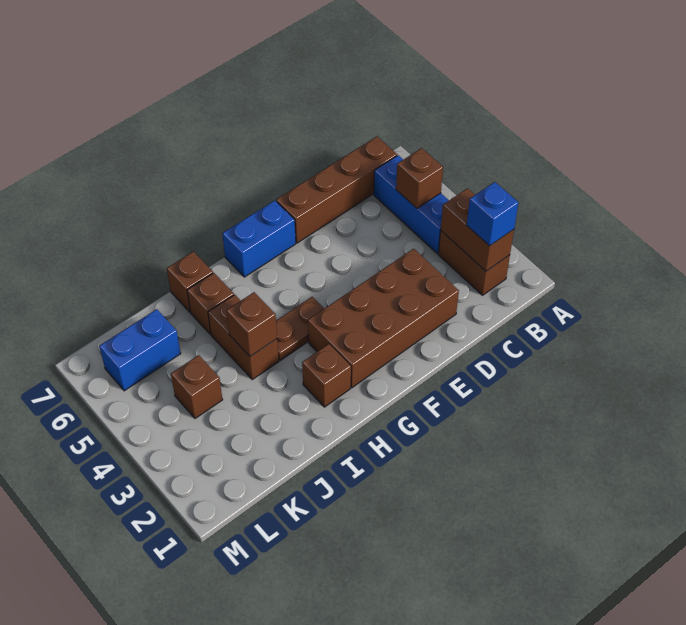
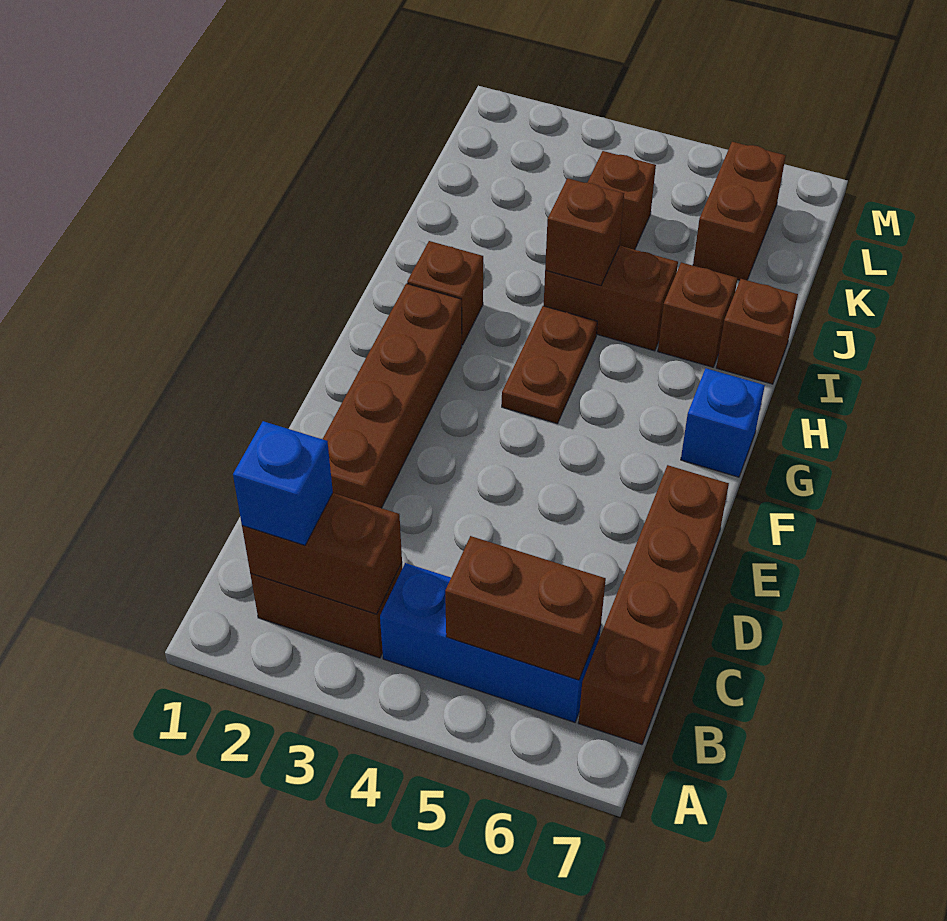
brown 1x1 brick [396,148,443,208] -> brown 1x2 brick [445,536,606,680]
brown 2x4 brick [308,249,459,388] -> brown 1x4 brick [323,283,462,508]
blue 1x2 brick [222,200,296,277] -> blue 1x1 brick [681,368,765,477]
blue 1x2 brick [99,309,181,391] -> brown 1x2 brick [693,142,786,280]

